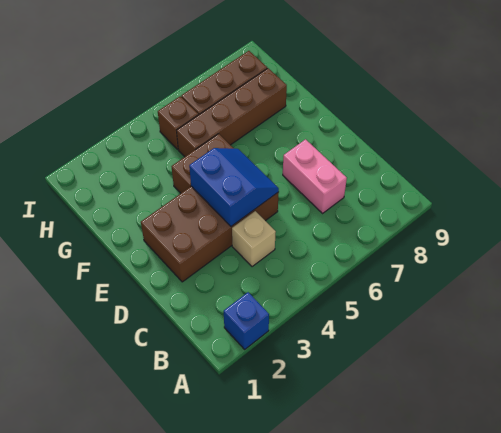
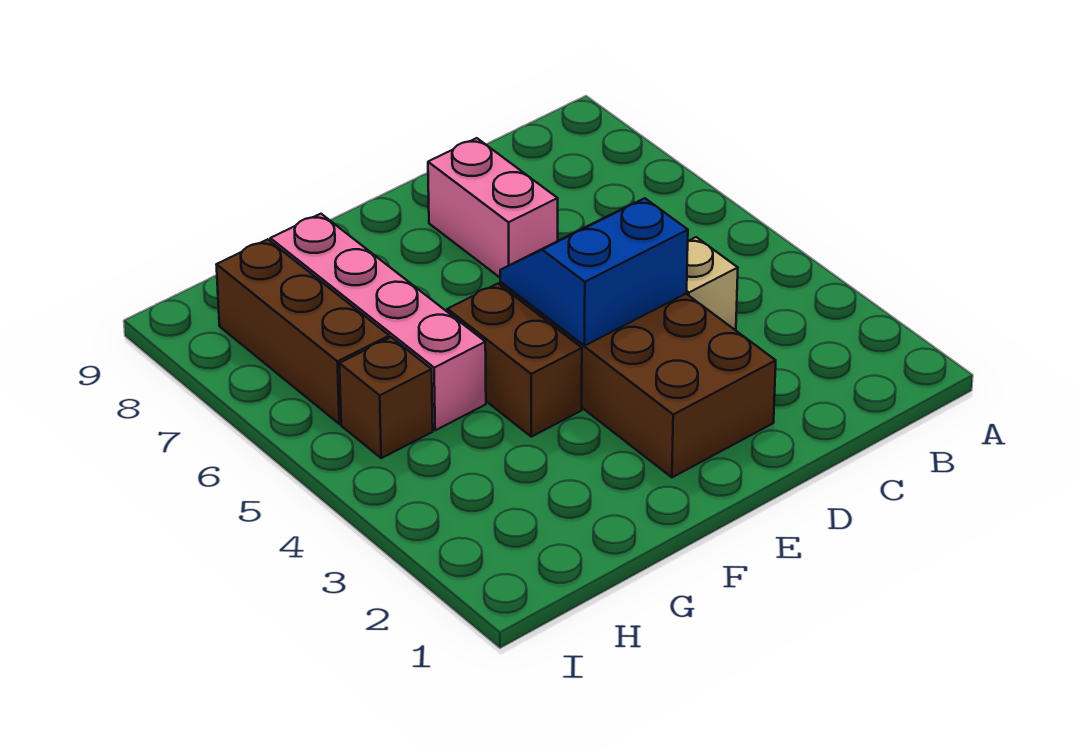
blue 1x1 brick [224,292,269,349] -> none
pink 1x2 brick [283,139,347,213] -> pink 1x2 brick turned to [428,138,558,277]
brown 1x4 brick [177,68,287,157] -> pink 1x4 brick [270,214,486,430]

